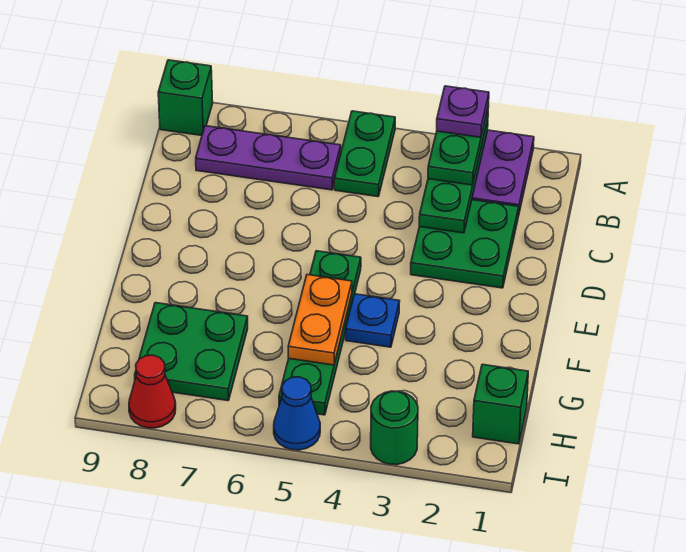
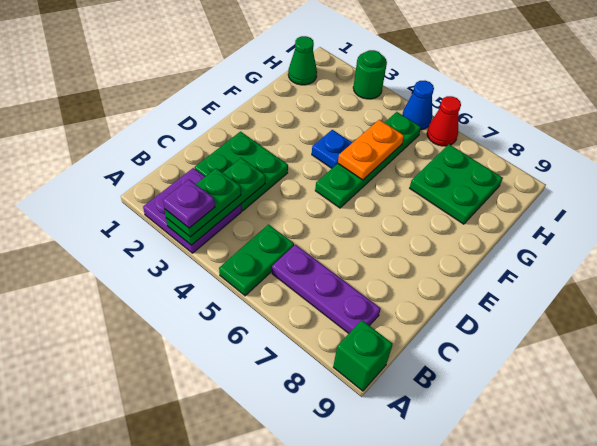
green 1x1 brick [473,364,528,444] -> green 1x1 cone [288,36,317,85]
red 1x1 cone [129,355,176,428] -> red 1x1 cone moved to [427,96,461,146]

